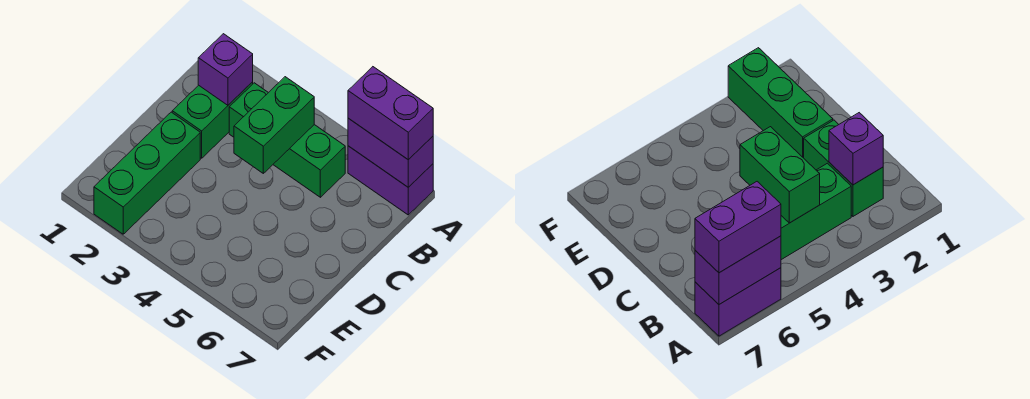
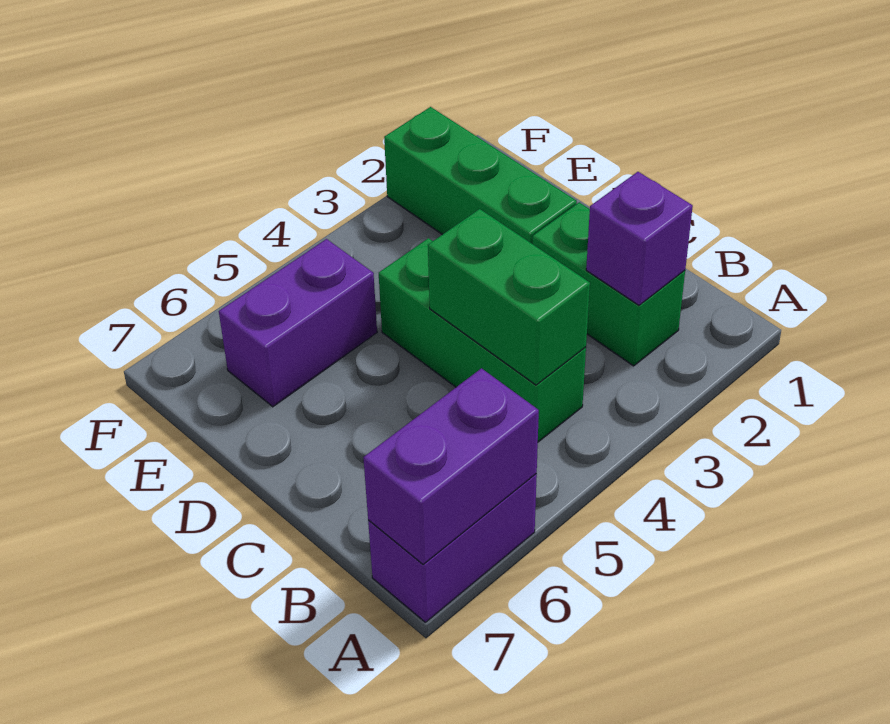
purple 1x2 brick [348,67,433,160] -> purple 1x2 brick moved to [219,239,377,407]
green 1x3 brick [229,83,345,197] -> green 1x3 brick turned to [379,238,586,442]

